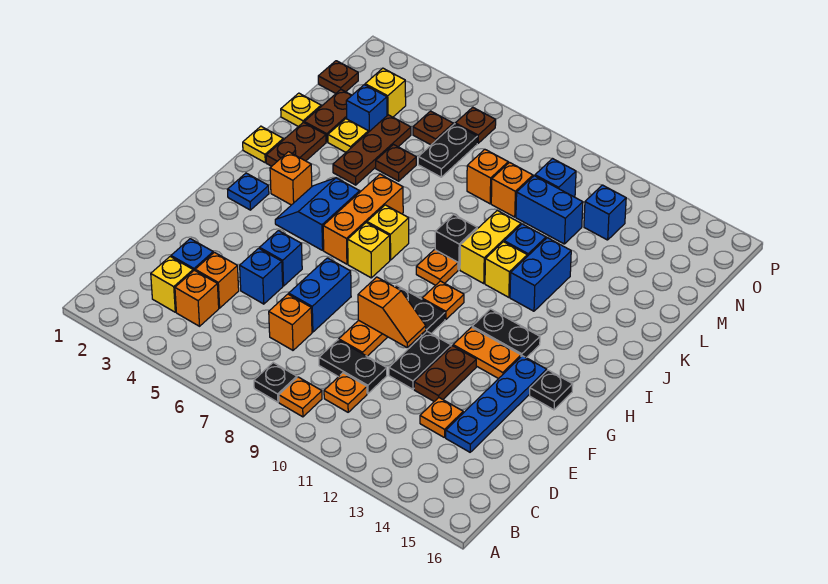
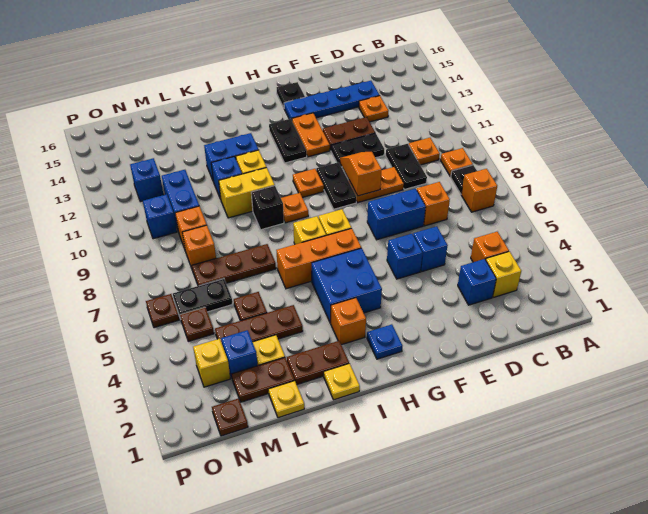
orange 1x1 brick [195,252,239,308] -> orange 1x1 brick moved to [461,169,497,212]
blue 2x2 slope [275,178,360,250] -> blue 2x2 brick [312,248,382,323]
none -> brown 1x3 plate [192,244,276,286]

